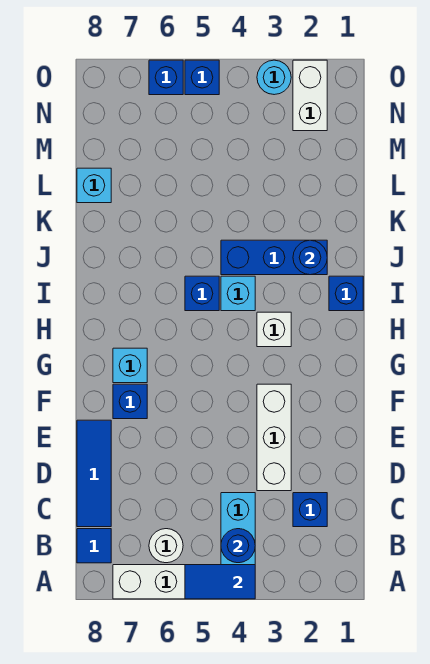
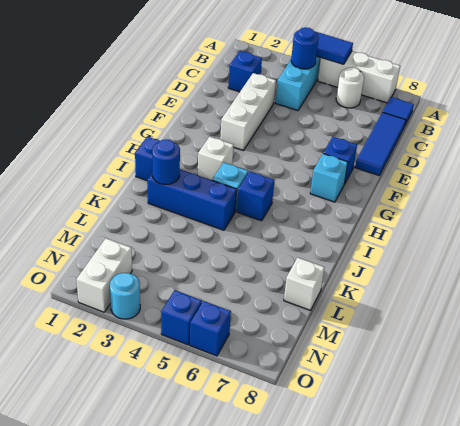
cyan 1x1 brick [77,168,111,203] -> white 1x1 brick [284,257,324,310]

